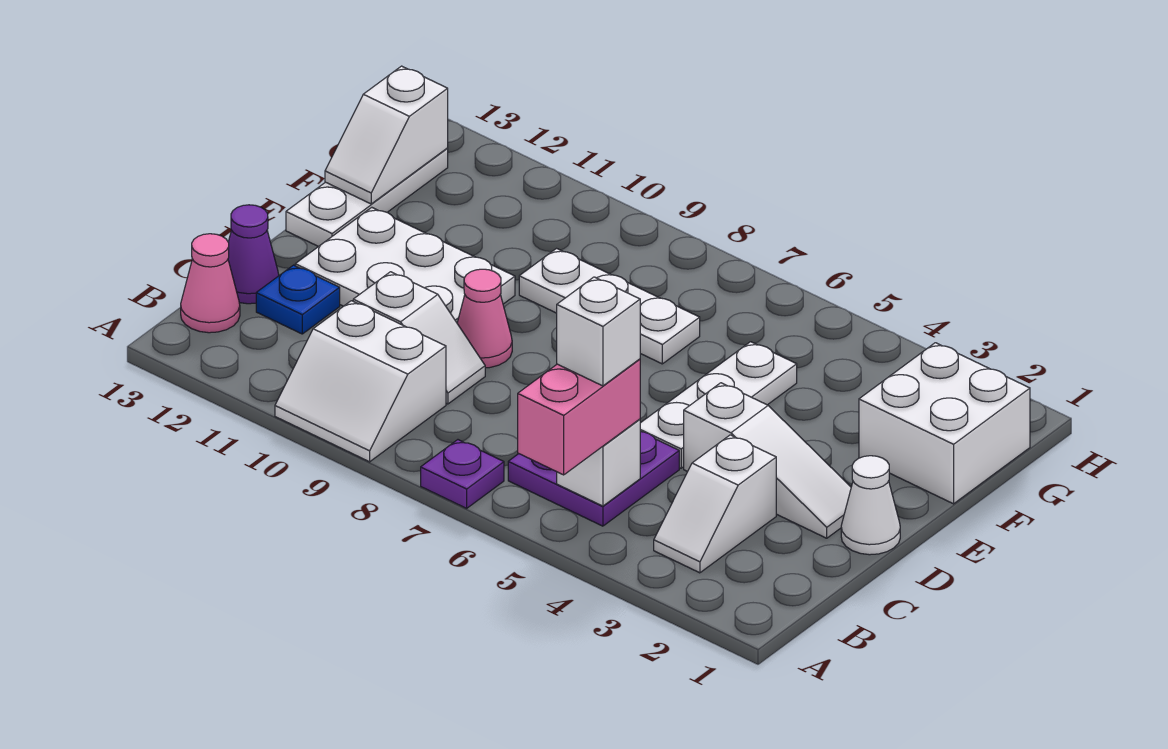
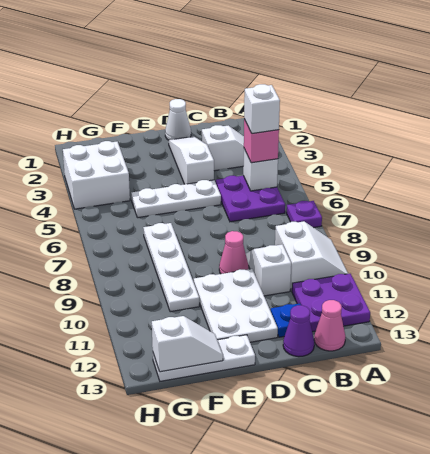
pink 1x2 brick [518,359,640,475] -> pink 1x1 brick [244,119,279,163]
none -> purple 2x2 plate [292,274,370,332]
white 2x2 brick [859,343,1030,504] -> white 2x2 brick moved to [63,141,130,209]
white 1x3 plate [519,249,700,364] -> white 1x4 plate [143,223,199,312]

